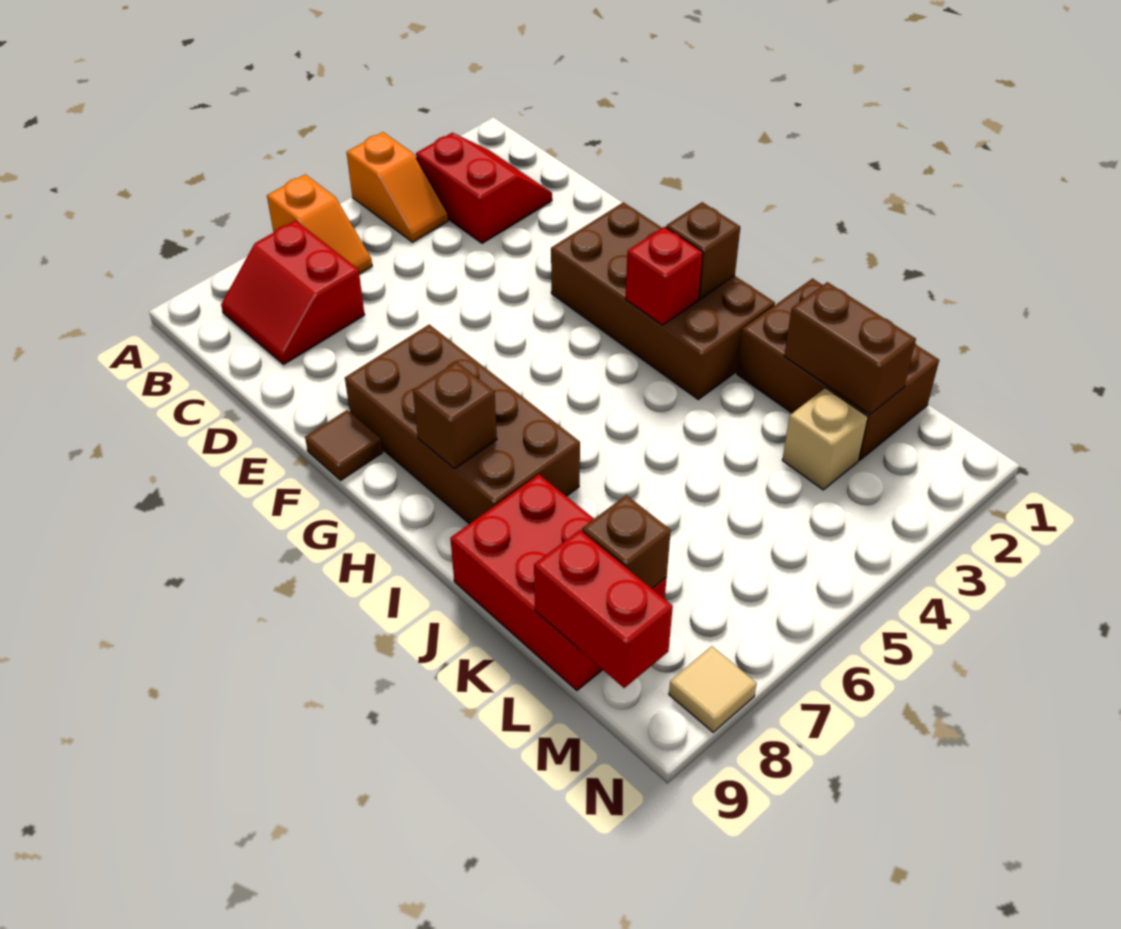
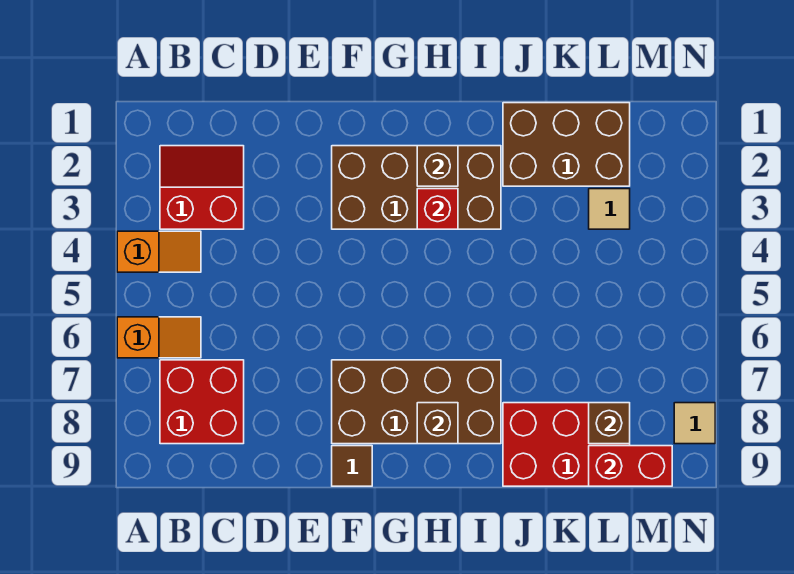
red 2x2 slope [221,221,365,364] -> red 2x2 brick [160,360,244,444]
brown 1x2 brick [784,282,916,415] -> none
tan 1x1 brick [782,388,868,490] -> tan 1x1 tile [589,189,630,229]

